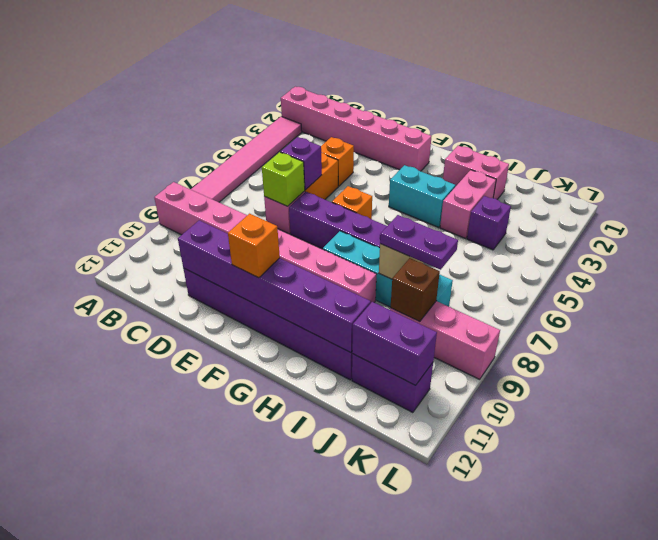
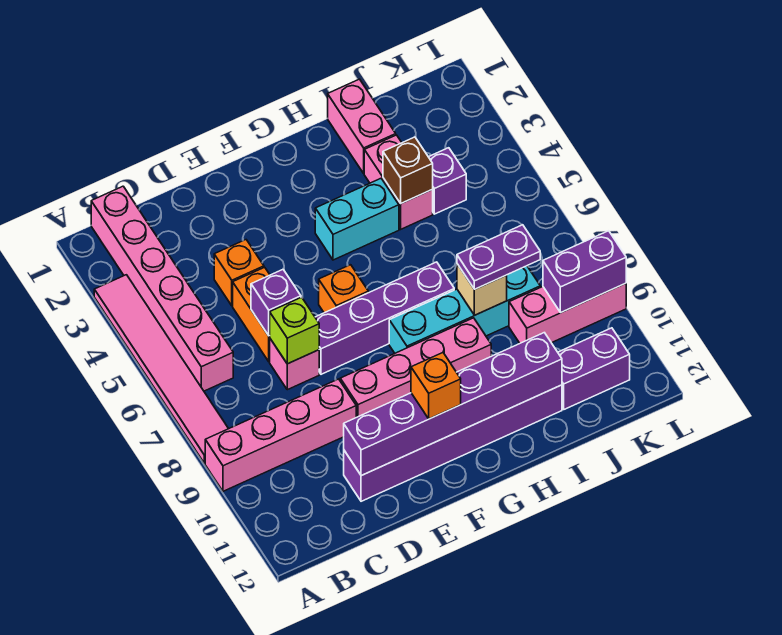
pink 1x6 brick [281,87,432,171] -> pink 1x6 brick turned to [91,186,233,391]
pink 1x2 brick [443,146,509,199] -> pink 1x2 brick turned to [328,79,396,173]
brown 1x1 brick [391,258,440,322] -> brown 1x1 brick moved to [383,137,433,203]
purple 1x2 brick [352,302,437,385] -> purple 1x2 brick moved to [543,231,626,313]

